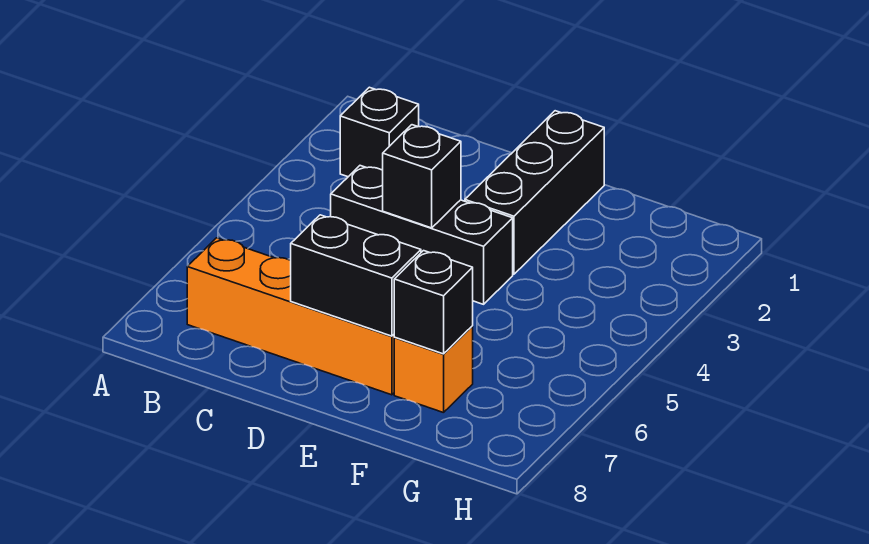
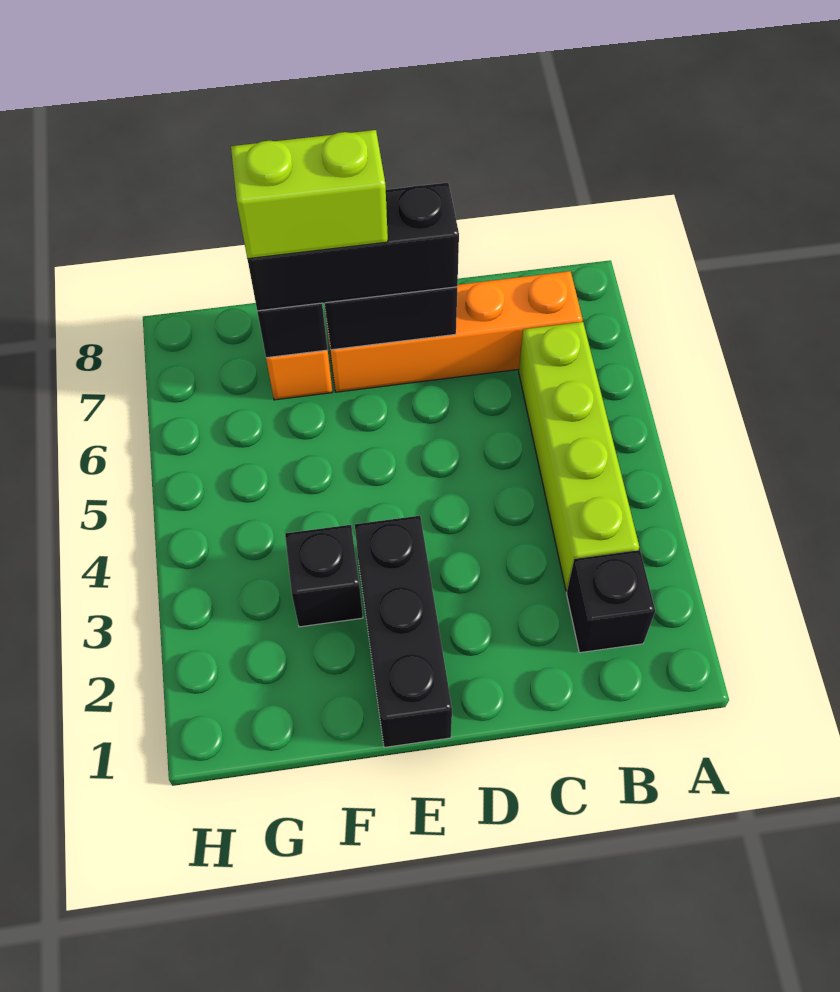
none -> lime 1x4 brick [519,322,639,591]
black 1x3 brick [331,166,513,304] -> black 1x3 brick moved to [248,183,459,311]
black 1x1 brick [383,125,461,228] -> black 1x1 brick moved to [285,525,363,627]
none -> lime 1x2 brick [231,130,388,259]

